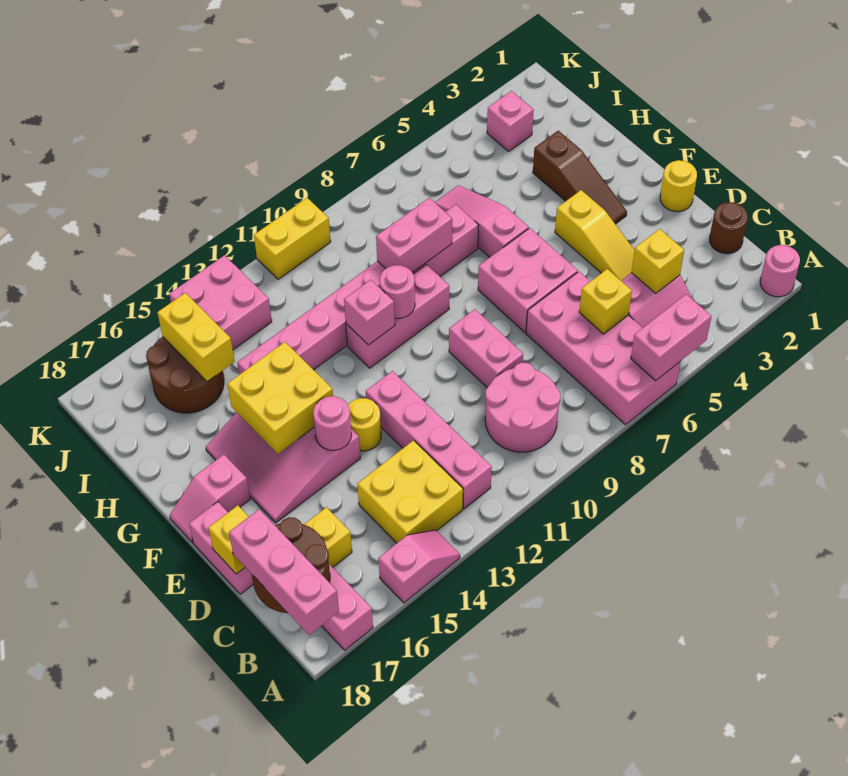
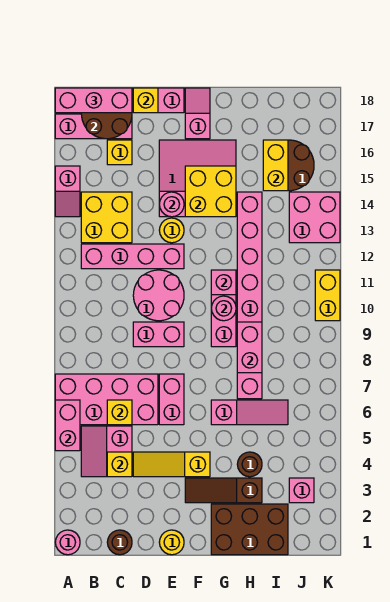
pink 2x2 round brick [485,363,561,452] -> pink 2x2 round brick moved to [133,270,184,321]
pink 2x2 brick [478,228,578,332] -> pink 1x2 brick [159,374,184,425]
none -> brown 2x3 brick [211,504,288,555]
none -> brown 1x1 round brick [237,452,262,477]
yellow 1x2 brick [157,293,235,382] -> yellow 1x2 brick turned to [263,140,288,191]

